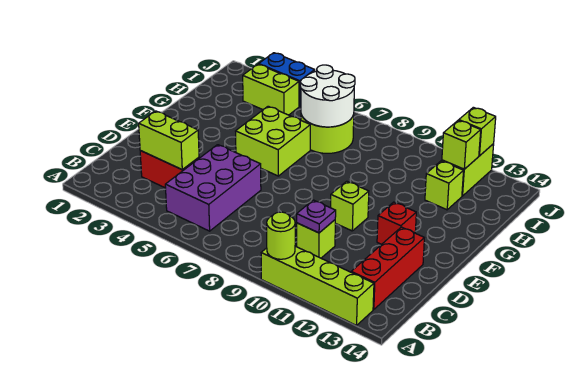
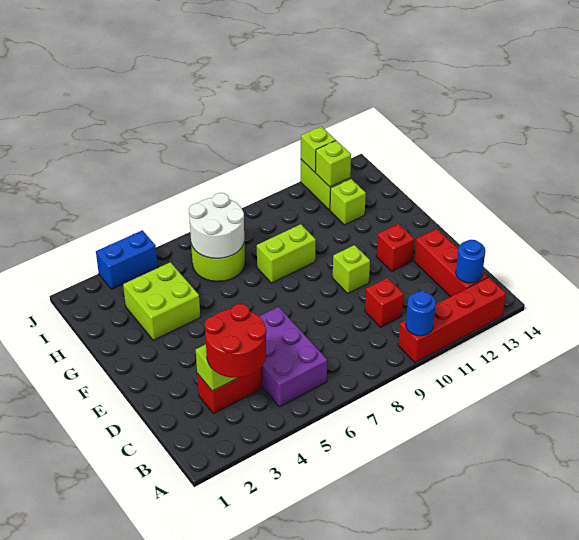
lime 1x4 brick [261,246,374,325] -> red 1x4 brick [398,277,506,363]
lime 1x1 round brick [267,212,295,259] -> blue 1x1 round brick [406,291,436,336]
none -> red 2x2 round brick [205,304,266,378]
none -> blue 1x1 round brick [456,240,486,283]
lime 1x1 brick [297,220,335,258] -> red 1x1 brick [365,278,404,327]
purple 1x1 plate [297,200,336,233] -> none
lime 2x2 brick [236,106,310,176] -> lime 2x2 brick moved to [123,262,200,340]
lime 1x2 brick [243,64,299,115] -> lime 1x2 brick moved to [257,224,316,283]

